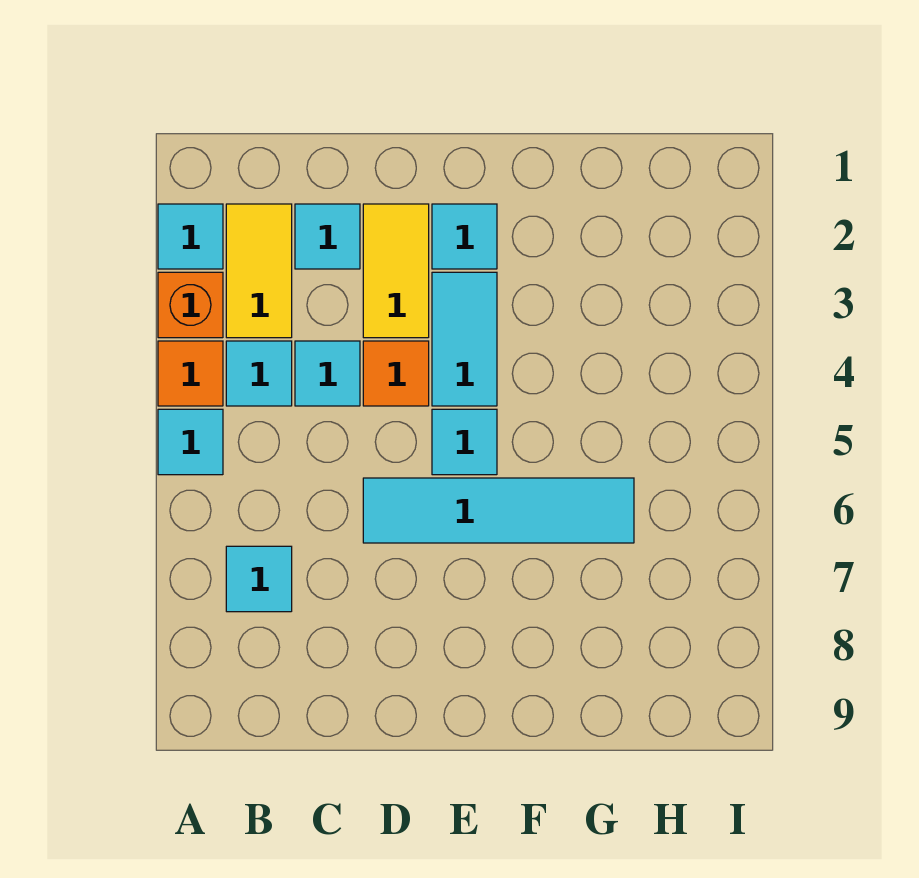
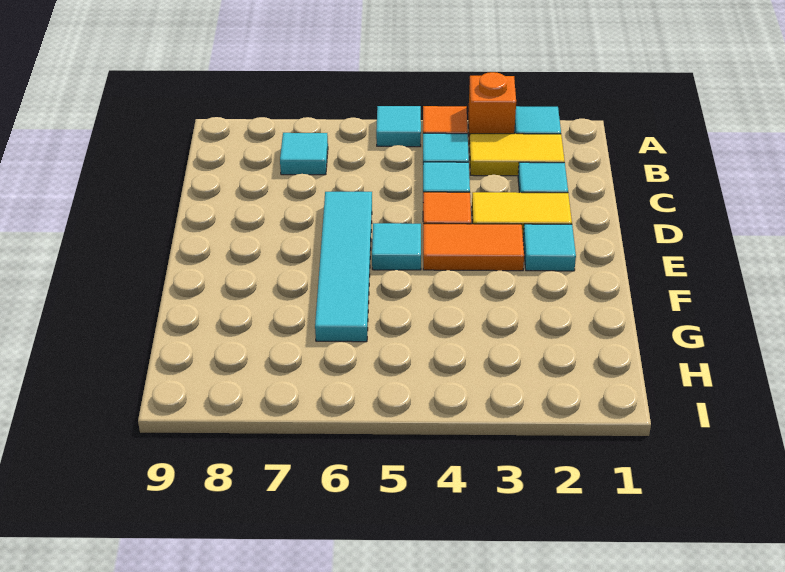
cyan 1x2 tile [432,272,497,406] -> orange 1x2 tile [423,224,524,271]

